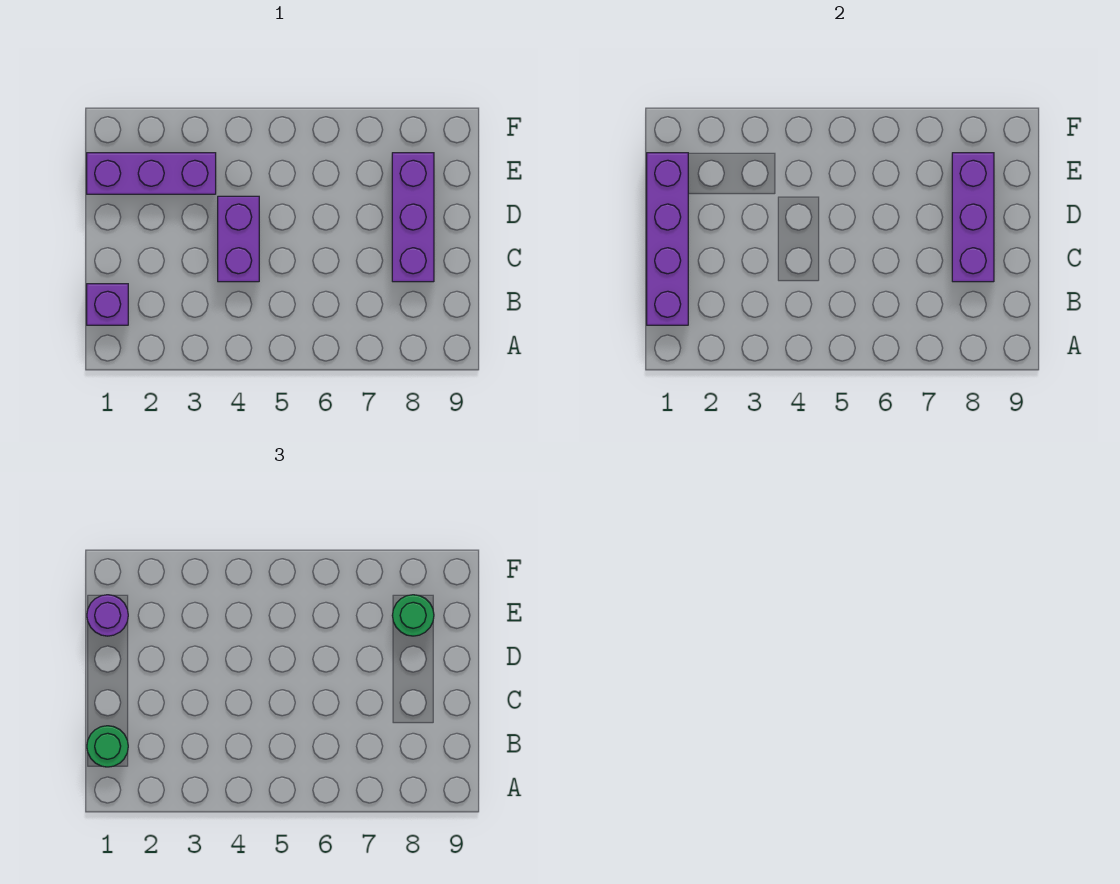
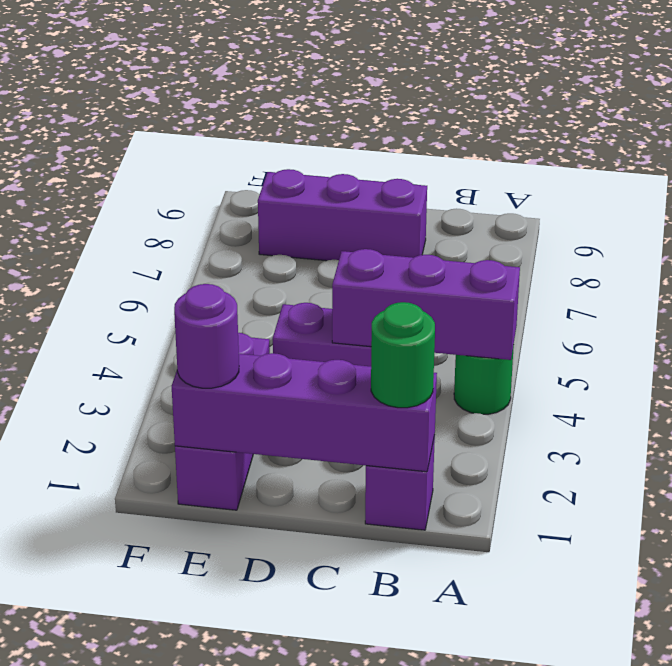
purple 1x3 brick [952,153,994,282] -> purple 1x3 brick moved to [332,249,520,360]
green 1x1 round brick [392,595,434,636] -> green 1x1 round brick moved to [454,345,514,414]

